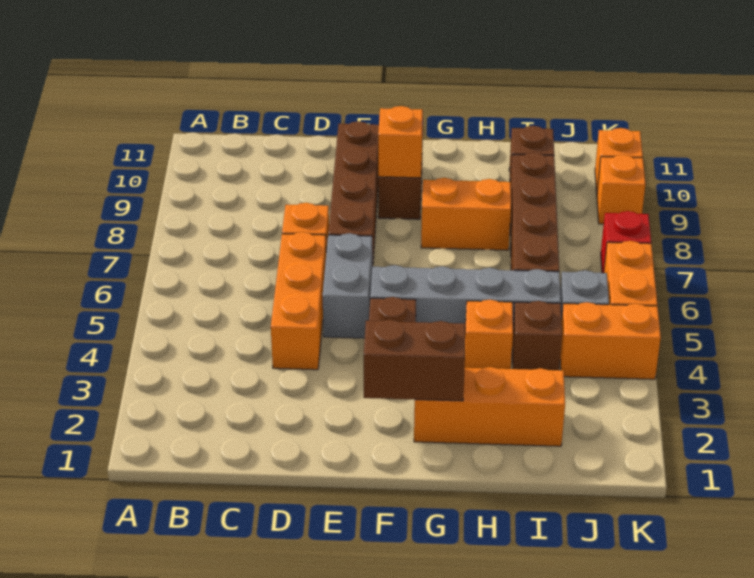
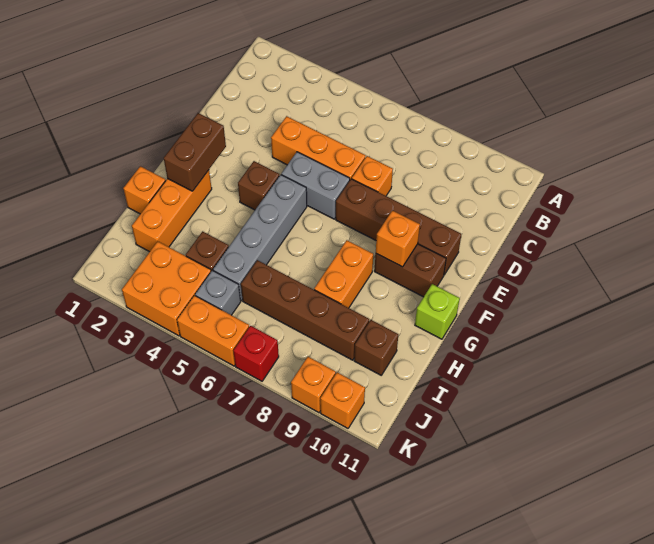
none -> lime 1x1 brick [415,284,460,339]
orange 1x1 brick [465,300,513,369] -> orange 1x1 brick moved to [123,166,166,214]
orange 1x2 brick [560,302,661,379] -> orange 2x2 brick [122,241,211,336]

